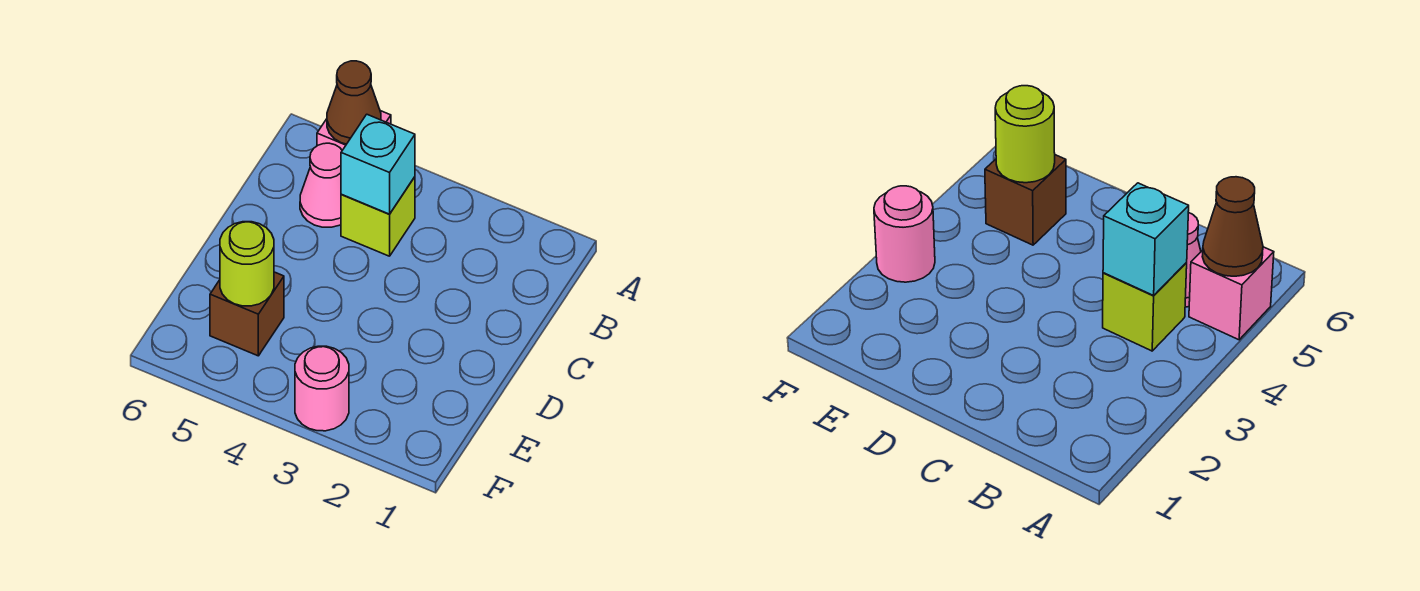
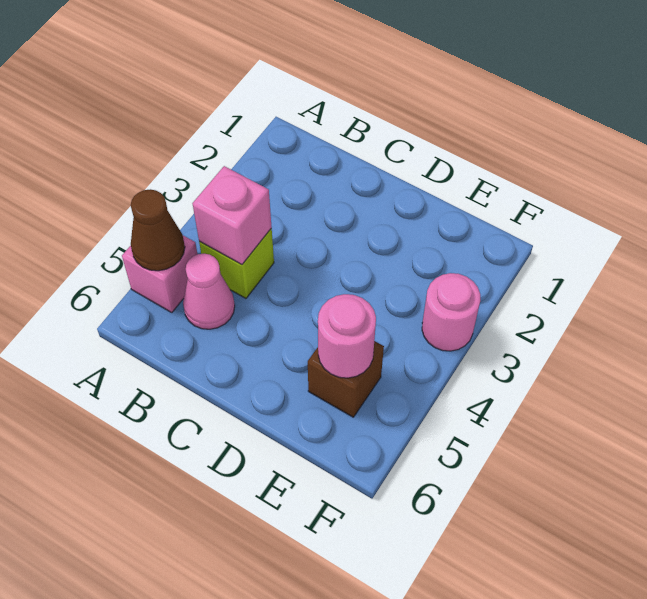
cyan 1x1 brick [341,114,415,214] -> pink 1x1 brick [193,166,272,265]
lime 1x1 round brick [220,222,274,306] -> pink 1x1 round brick [318,294,376,378]

